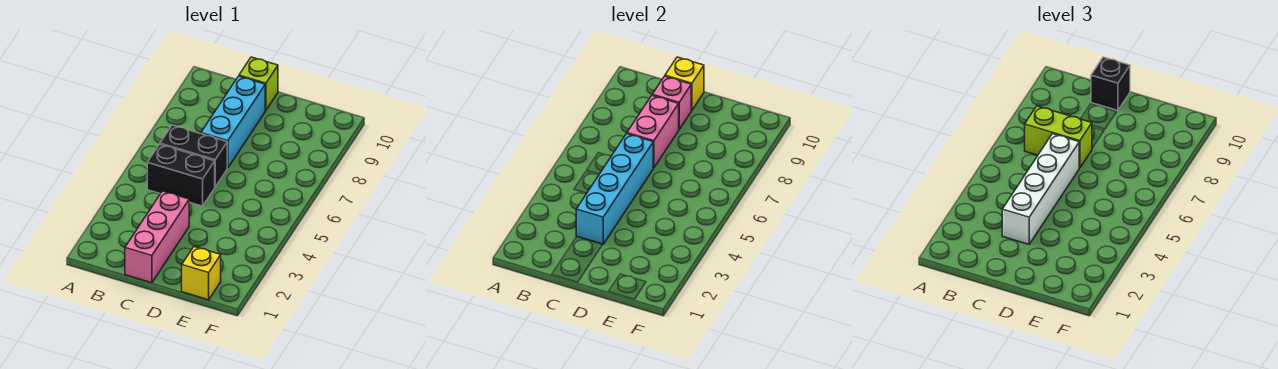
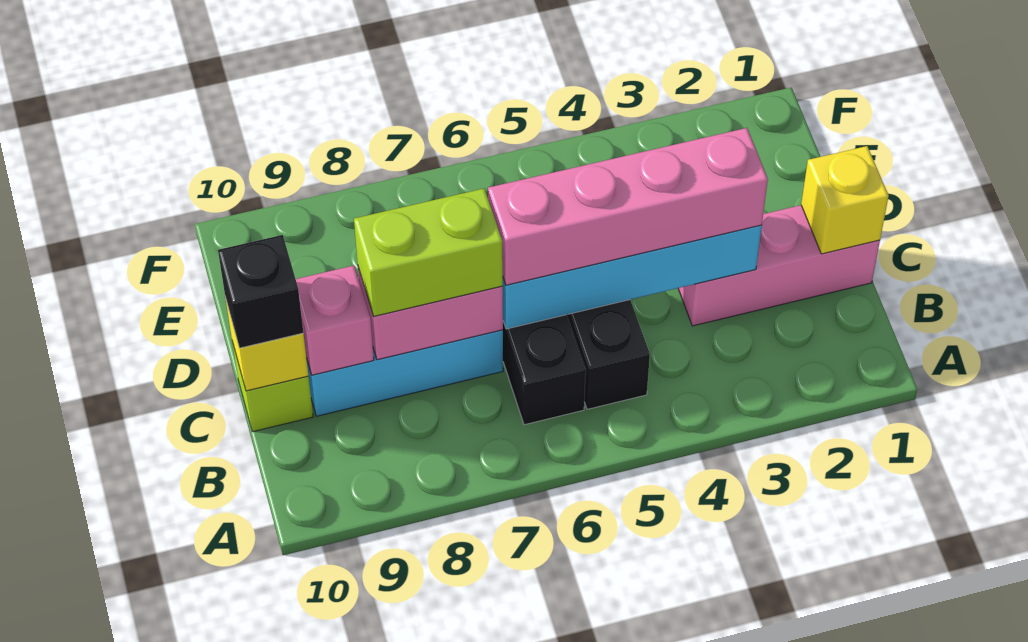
lime 1x2 brick [1025,106,1092,168] -> lime 1x2 brick turned to [354,188,503,316]
white 1x4 brick [1002,134,1079,244] -> pink 1x4 brick [488,128,768,285]
yellow 1x1 brick [182,247,221,300] -> yellow 1x1 brick moved to [801,146,889,254]

